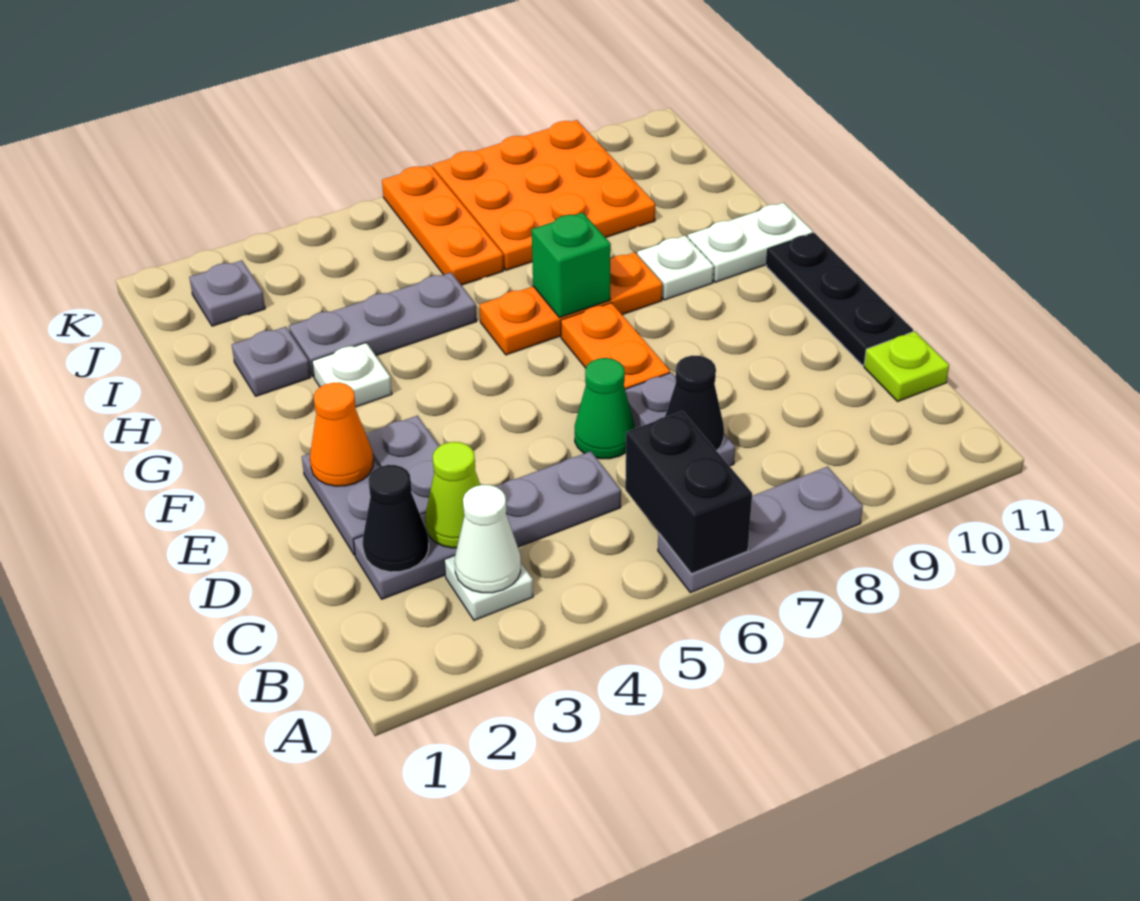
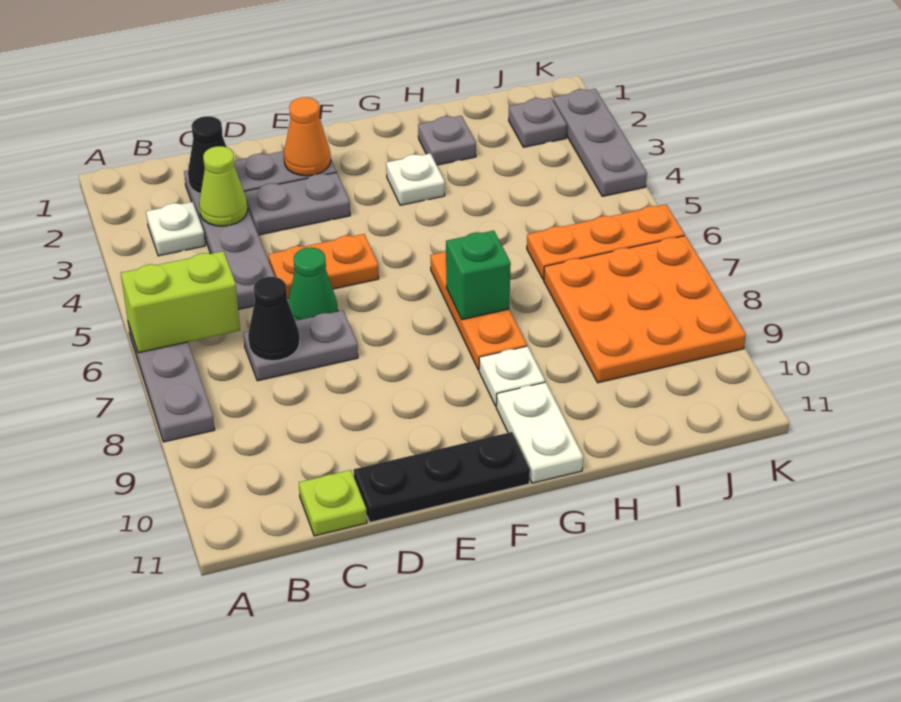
black 1x2 brick [625,411,752,574] -> lime 1x2 brick [121,251,240,353]
white 1x1 cone [455,485,521,593] -> none
orange 1x2 plate [561,303,670,389] -> orange 1x2 plate moved to [268,234,379,299]
grey 1x3 plate [289,273,477,377] -> grey 1x3 plate moved to [553,89,647,196]

